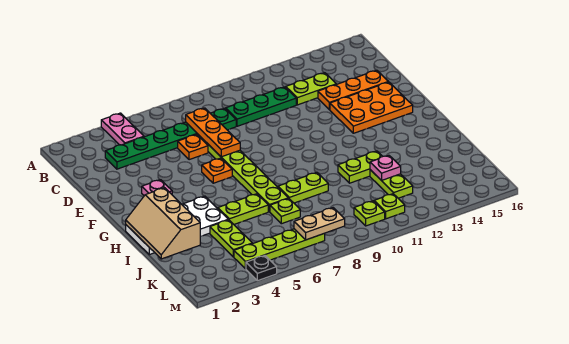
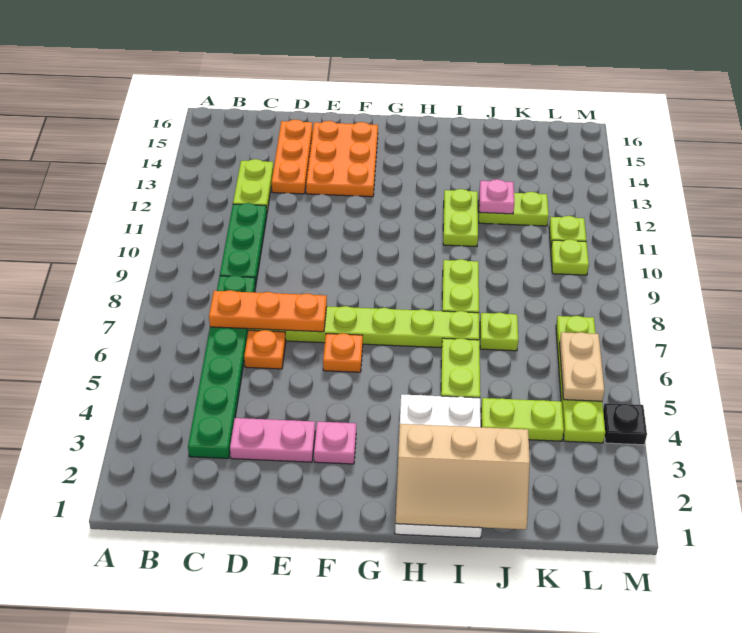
pink 1x2 plate [101,113,144,145] -> pink 1x2 plate moved to [230,418,315,462]
tan 1x2 plate [294,208,345,240] -> tan 1x2 plate moved to [560,332,604,401]

